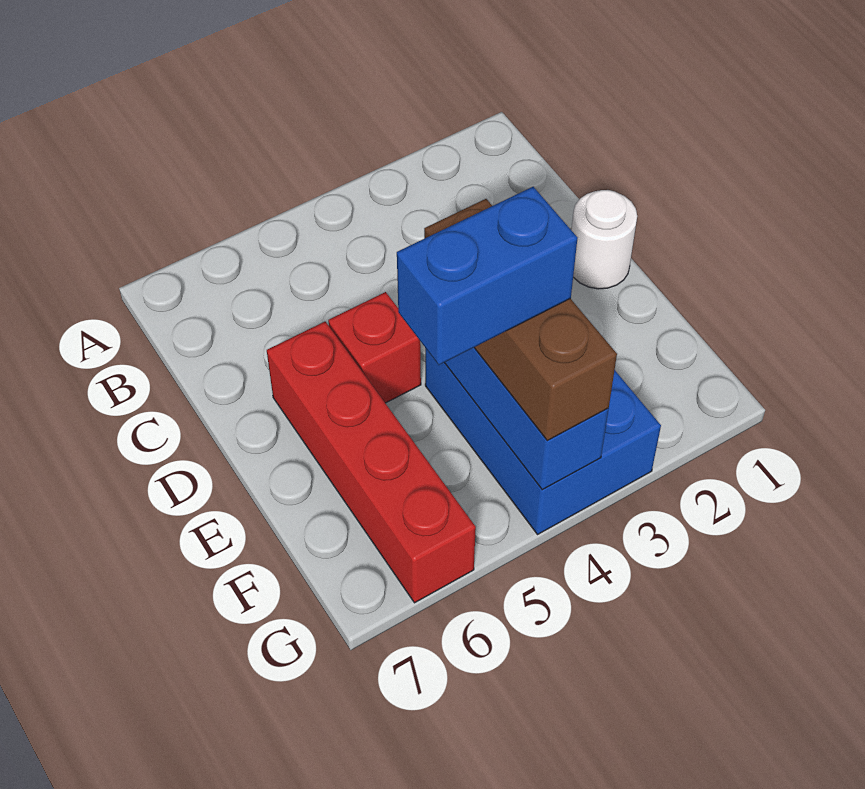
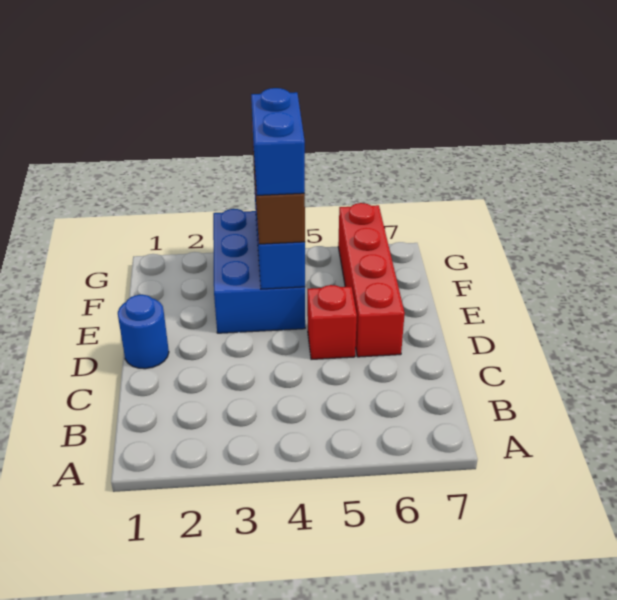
white 1x1 round brick [572,190,637,289] -> blue 1x1 round brick [118,295,169,369]
blue 1x2 brick [397,187,577,365] -> blue 1x2 brick turned to [251,88,305,195]

